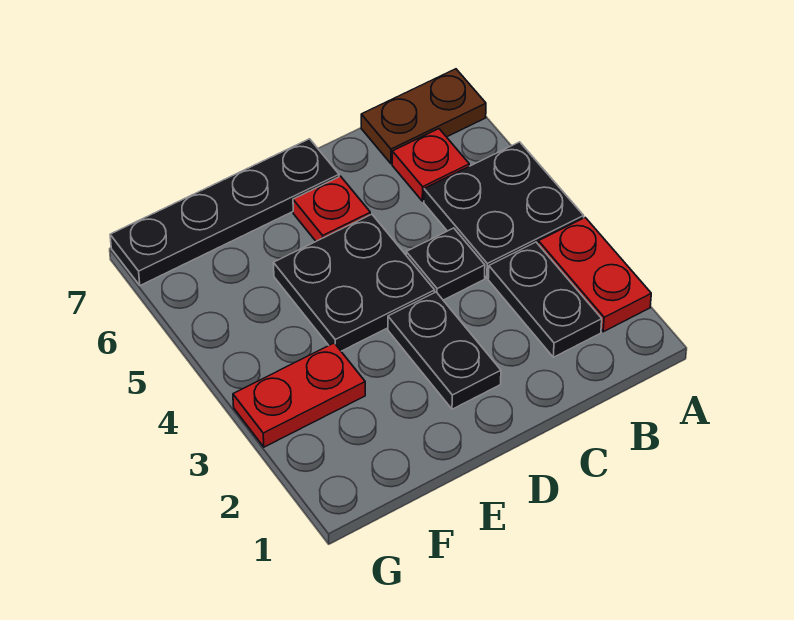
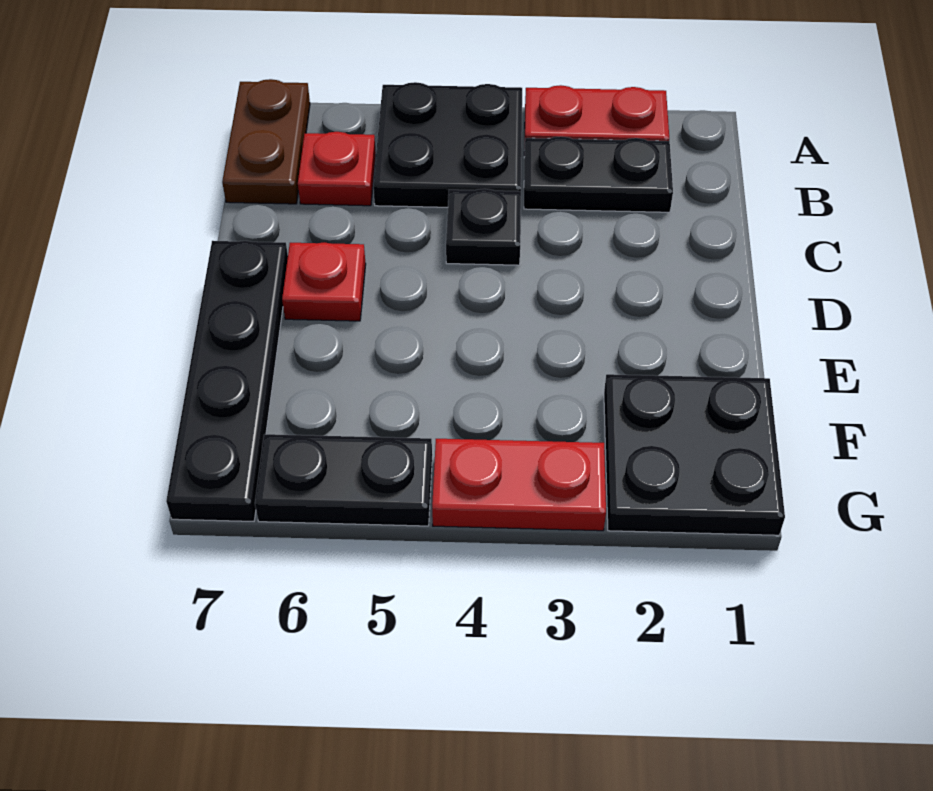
black 1x2 plate [388,292,501,409] -> black 1x2 plate moved to [255,434,432,526]
black 2x2 plate [274,214,435,351] -> black 2x2 plate moved to [604,374,785,535]
red 1x2 plate [233,343,365,447] -> red 1x2 plate turned to [432,439,606,531]

